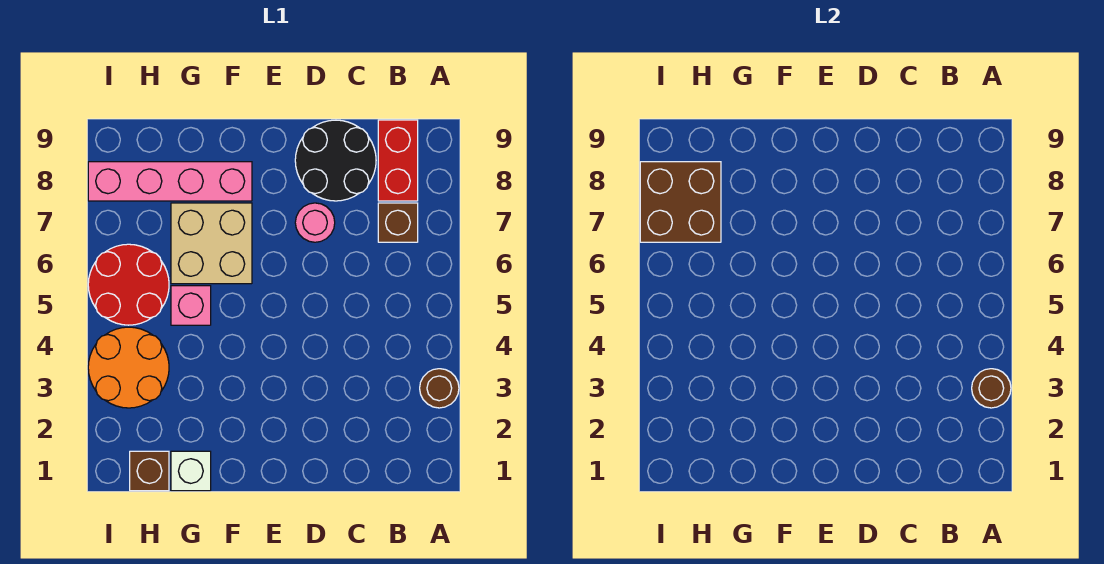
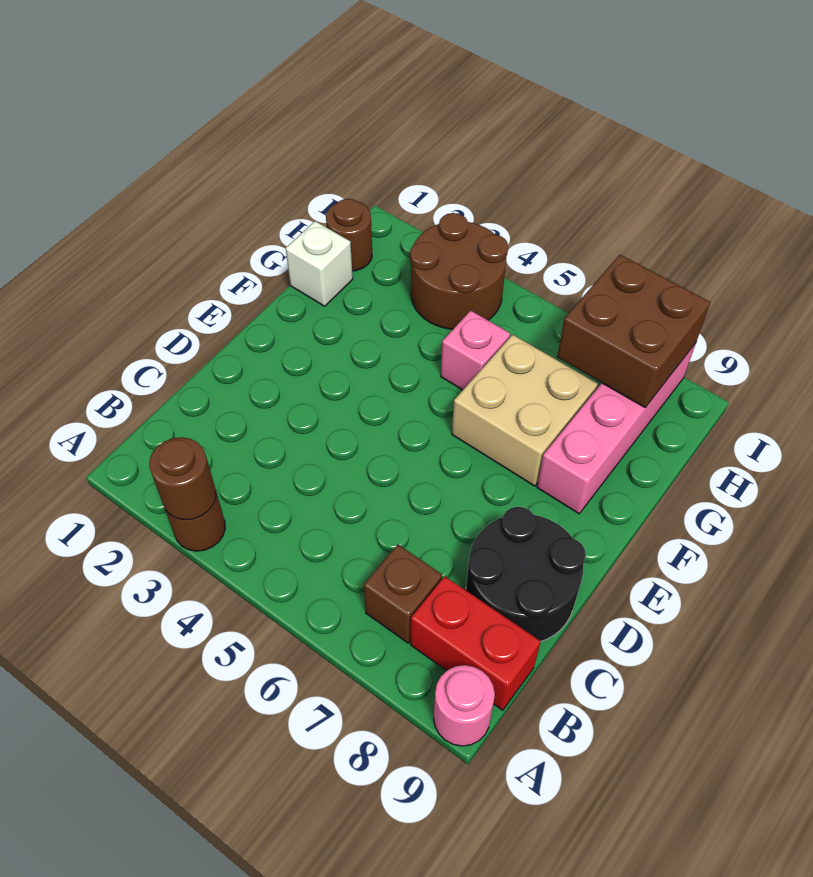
pink 1x1 round brick [295,203,335,242] -> pink 1x1 round brick moved to [434,665,495,746]
brown 1x1 brick [130,451,169,491] -> brown 1x1 round brick [326,199,372,271]
orange 2x2 round brick [88,327,169,408] -> brown 2x2 round brick [410,213,508,329]
red 2x2 round brick [88,244,169,325] -> none

